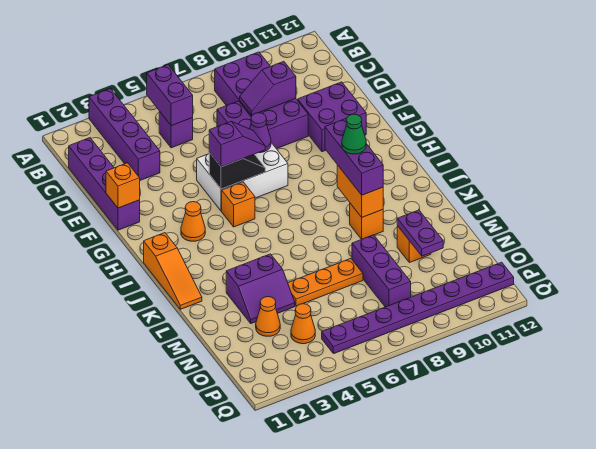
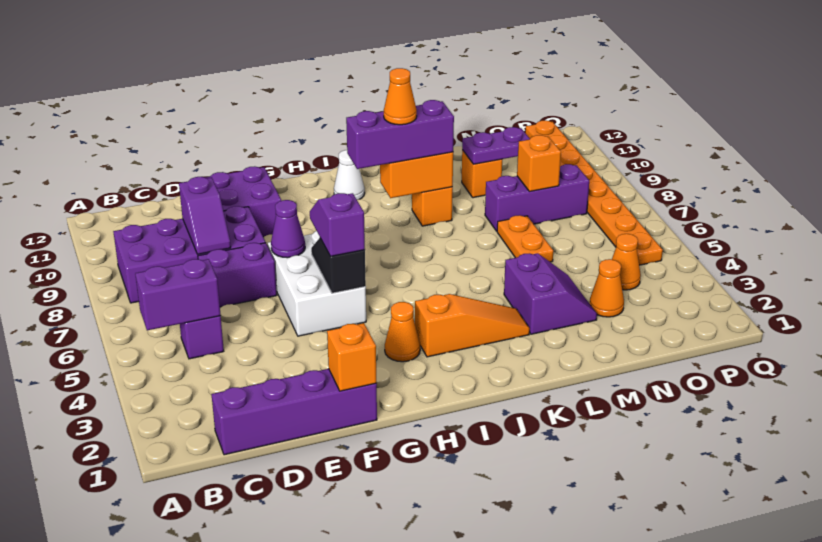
purple 1x4 brick [89,88,160,180] -> none
orange 1x1 brick [222,182,255,227] -> orange 1x1 brick moved to [517,135,561,191]
orange 1x3 slope [144,233,202,309] -> orange 1x3 slope moved to [415,294,530,357]
none -> white 1x1 cone [334,150,365,200]
green 1x1 cone [342,114,366,154] -> orange 1x1 cone [384,68,417,125]
orange 1x3 plate [288,259,363,306] -> orange 1x2 plate [497,215,553,262]
purple 1x8 plate [322,262,514,354] -> orange 1x8 plate [525,121,663,265]

